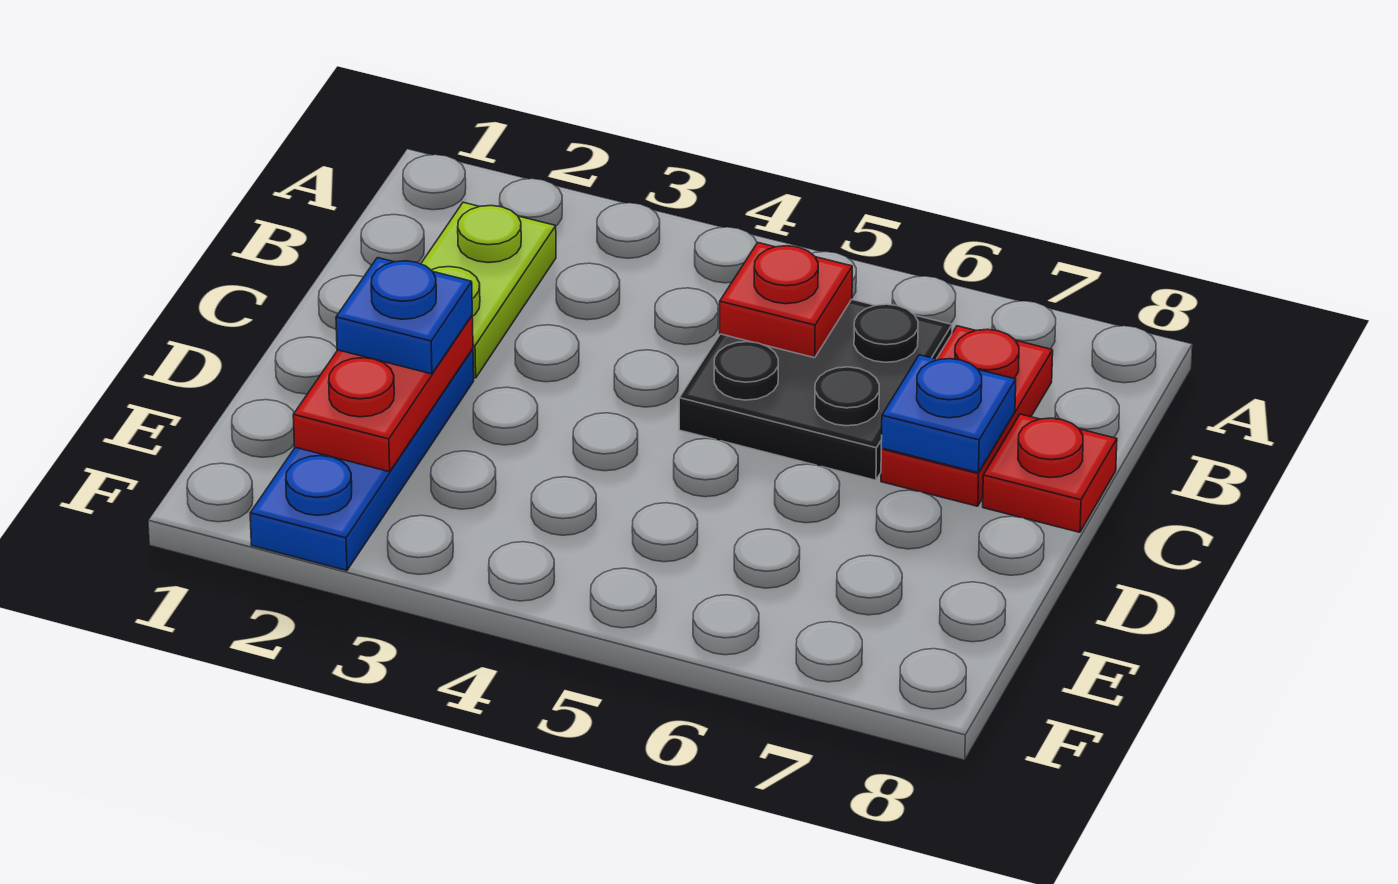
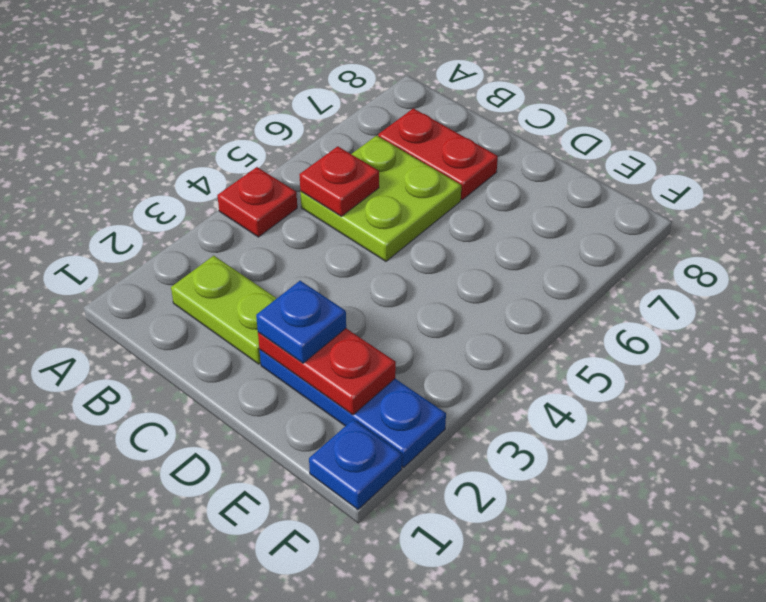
black 2x2 plate [679,299,952,480] -> lime 2x2 plate [300,136,461,261]
blue 1x1 plate [881,355,1016,473] -> blue 1x1 plate moved to [309,419,402,510]
red 1x1 plate [983,414,1117,532] -> red 1x1 plate moved to [217,167,297,237]

